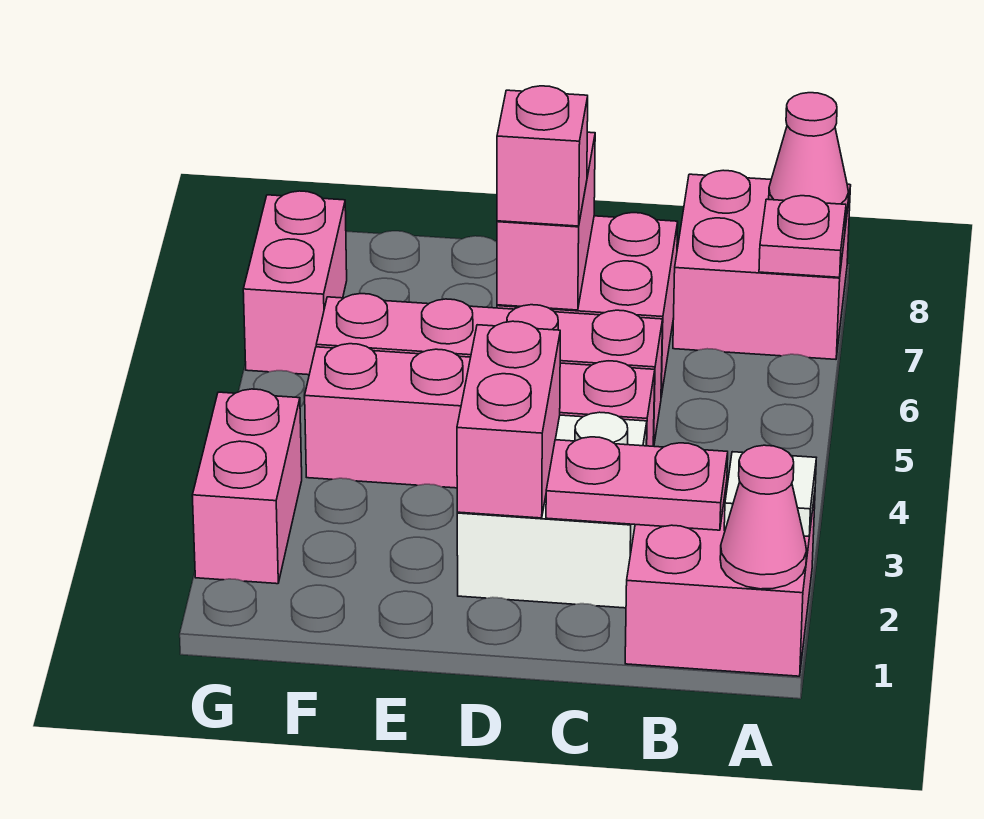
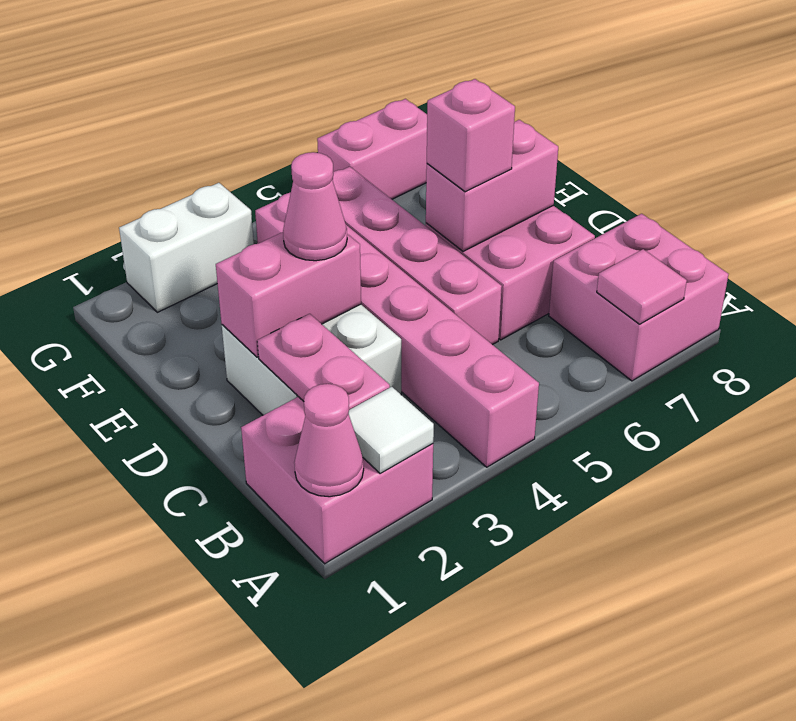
pink 1x1 plate [759,196,846,277] -> pink 1x1 tile [597,249,687,324]
pink 1x1 cone [769,93,849,210] -> pink 1x1 cone moved to [283,152,347,261]
pink 1x4 brick [305,344,655,488] -> pink 1x6 brick [255,193,539,467]
pink 1x2 brick [192,389,302,584] -> white 1x2 brick [119,183,254,312]

